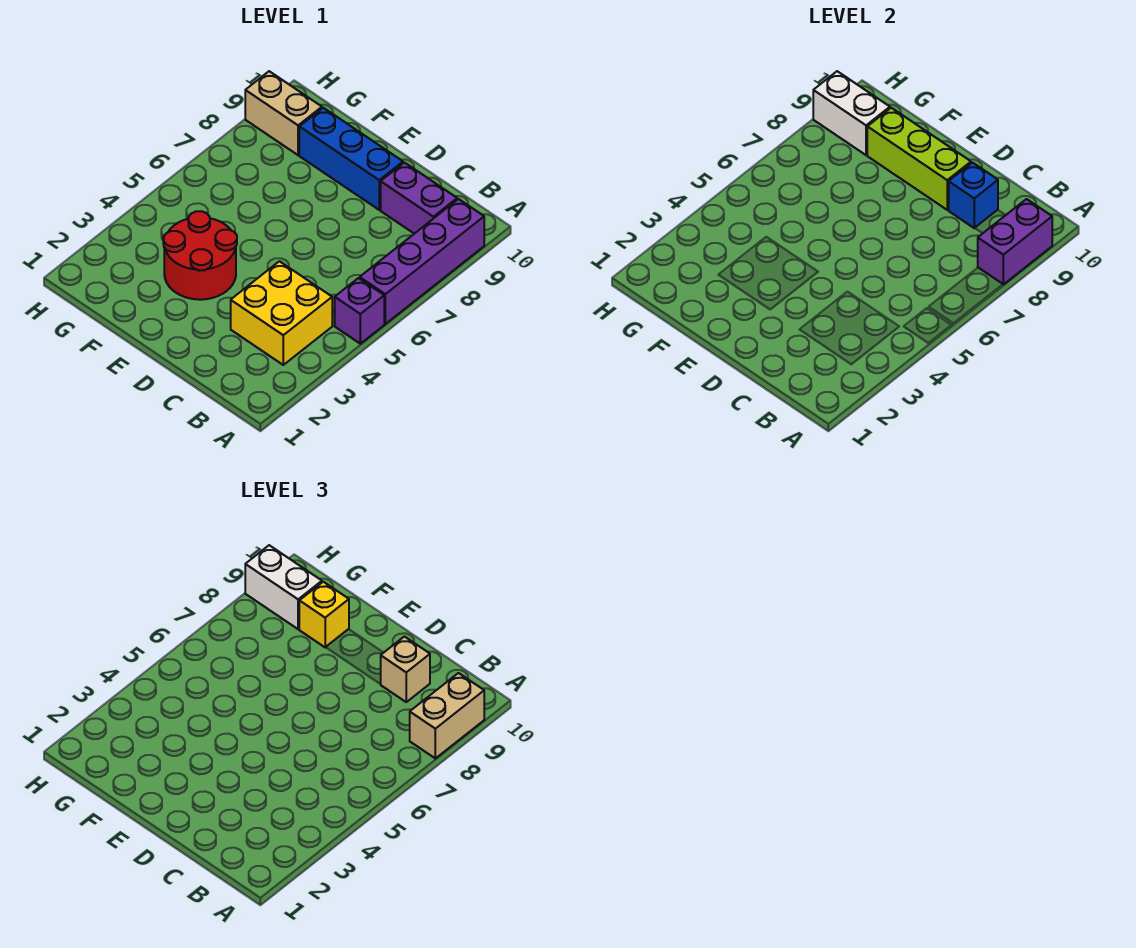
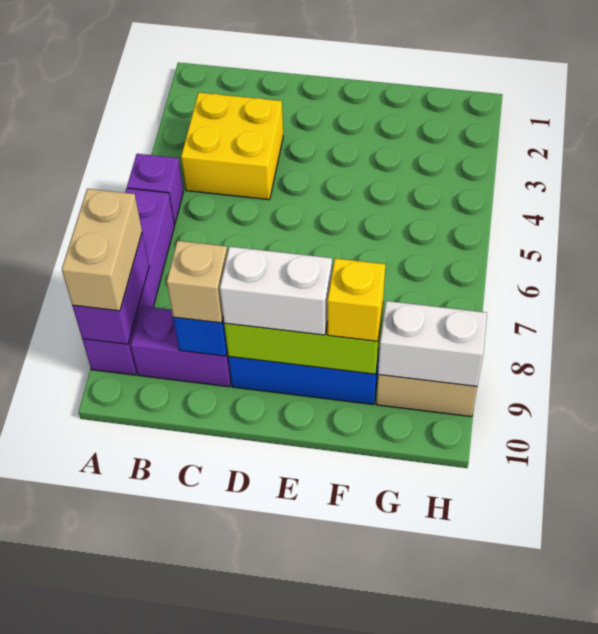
red 2x2 round brick [163,211,237,300] -> none
white 1x2 brick [245,545,322,629] -> white 1x2 brick moved to [220,247,332,335]

